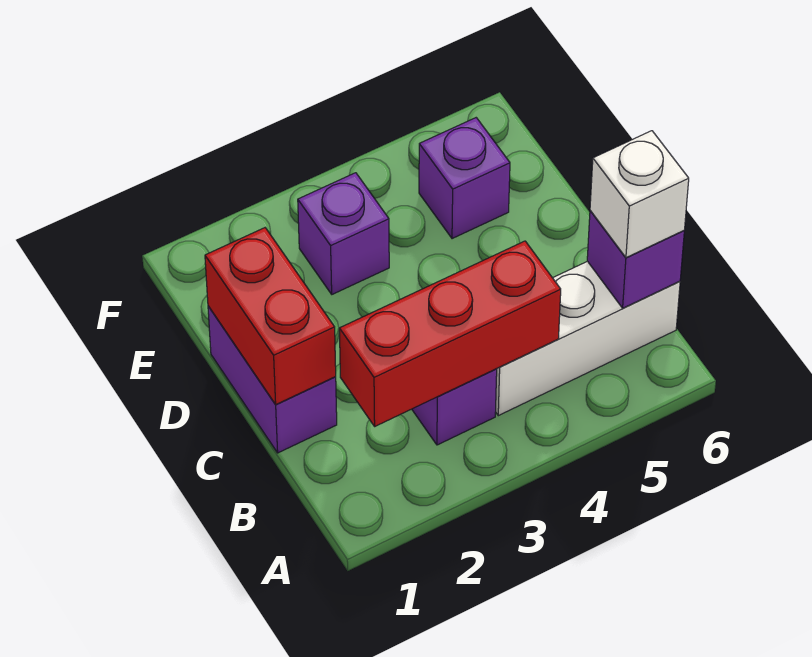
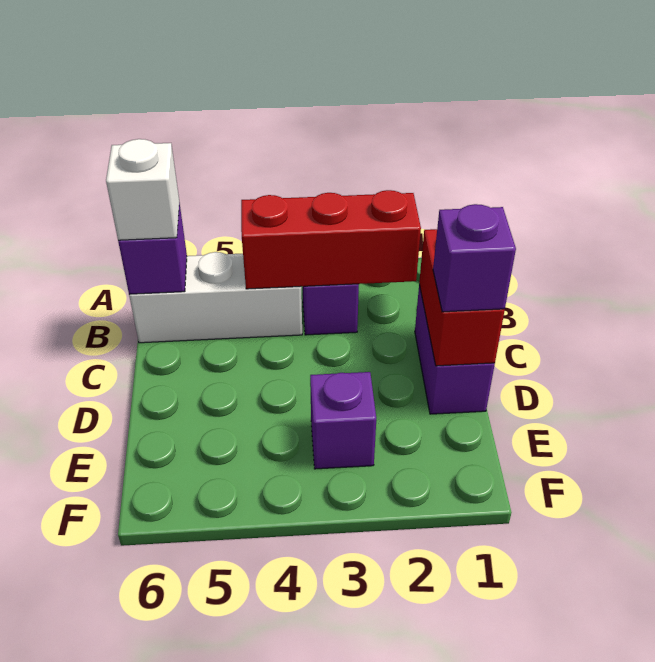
purple 1x1 brick [419,118,510,239] -> purple 1x1 brick moved to [433,204,516,312]

